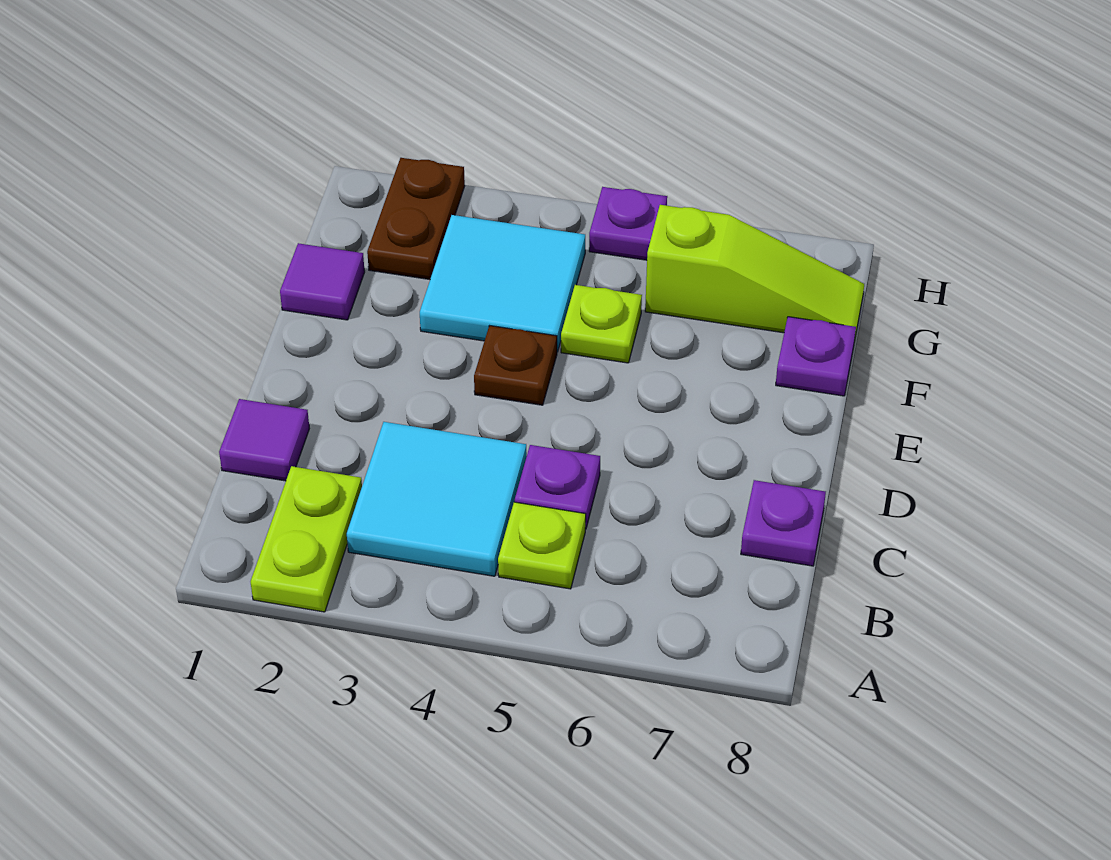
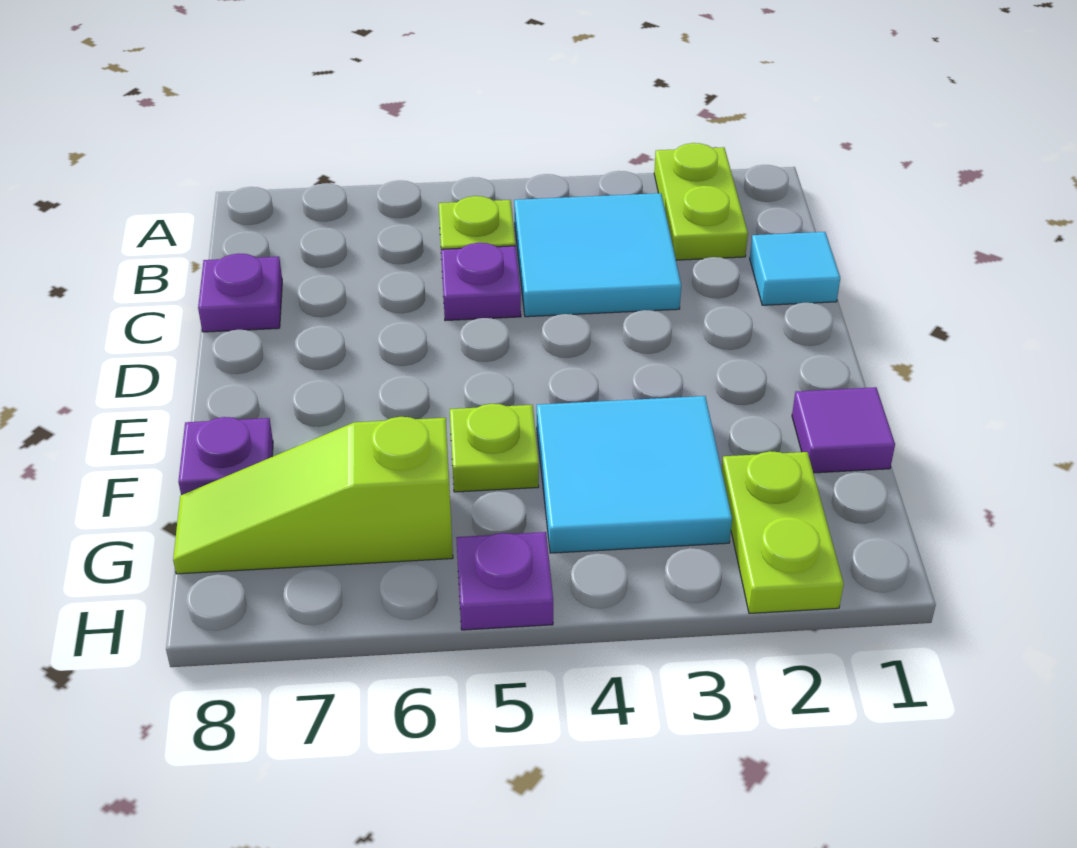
purple 1x1 tile [219,399,309,481] -> cyan 1x1 tile [750,232,840,305]
brown 1x1 plate [474,326,557,405] -> none
brown 1x2 plate [367,158,465,279] -> lime 1x2 plate [722,451,844,614]

